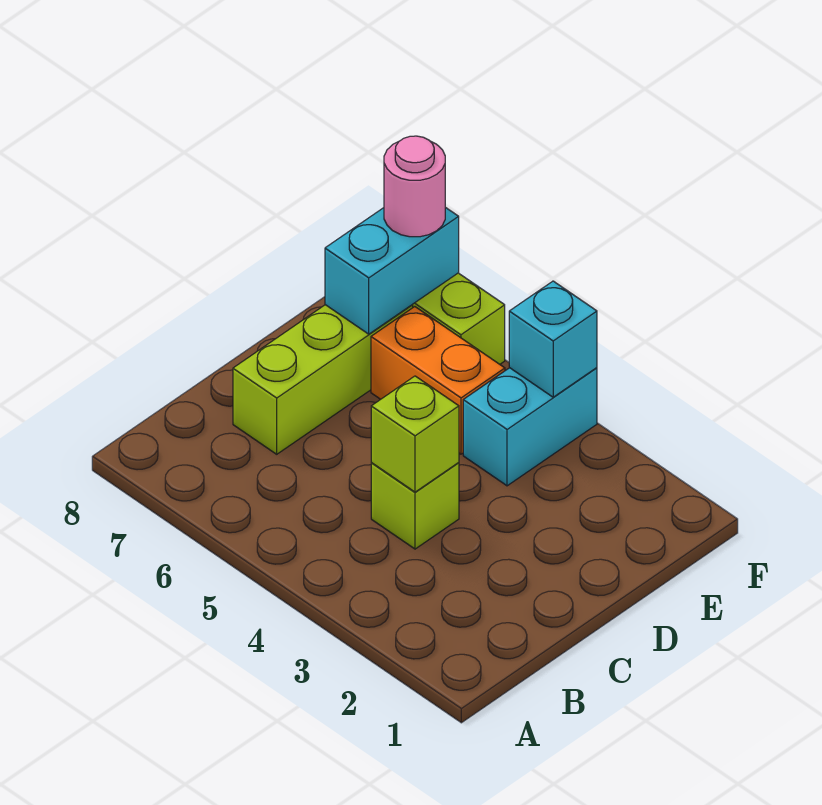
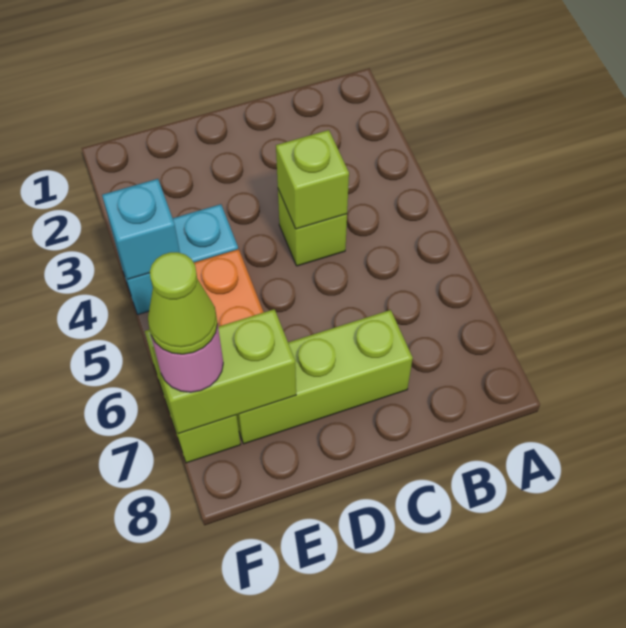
cyan 1x2 brick [325,207,459,334] -> lime 1x2 brick [152,309,296,434]
none -> lime 1x1 cone [148,252,218,354]

